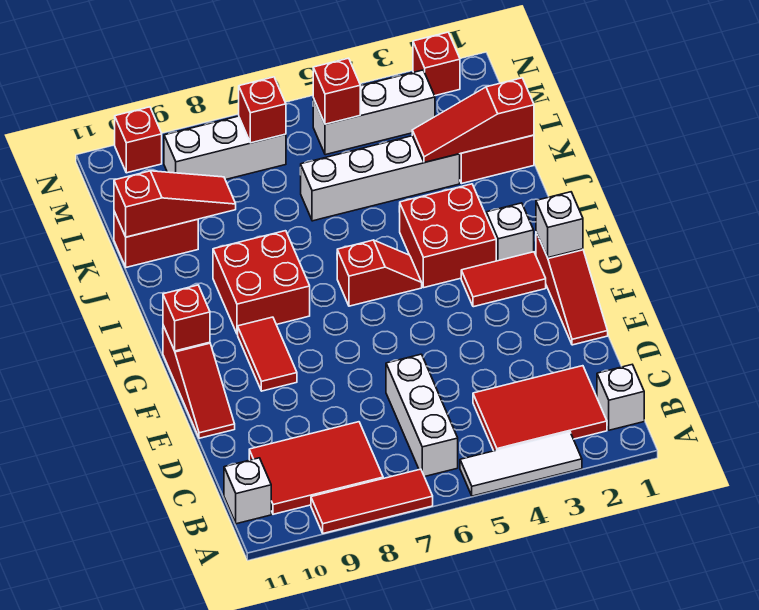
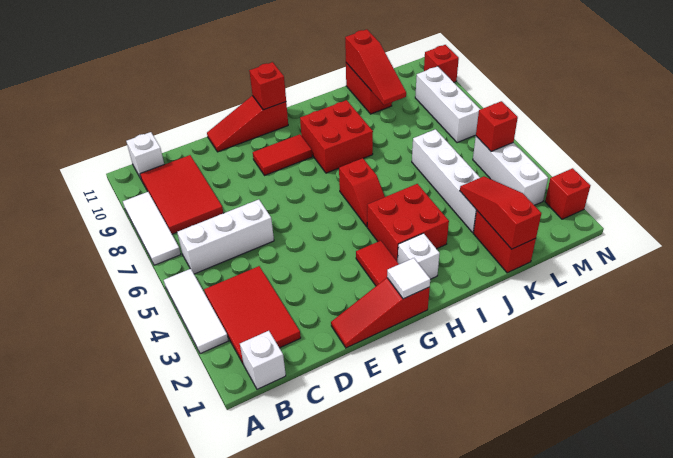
red 1x3 tile [311,469,433,533] -> white 1x3 tile [123,192,181,265]
white 1x1 brick [536,192,583,258] -> white 1x1 tile [387,258,430,299]
red 1x1 brick [239,77,286,143] -> none

